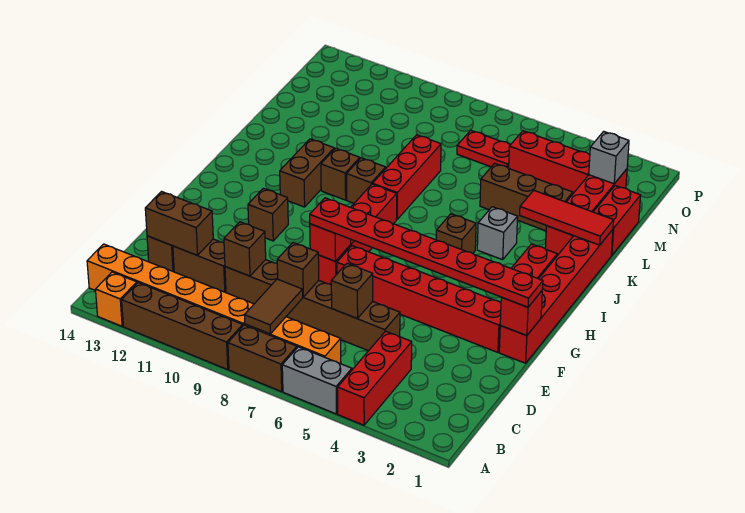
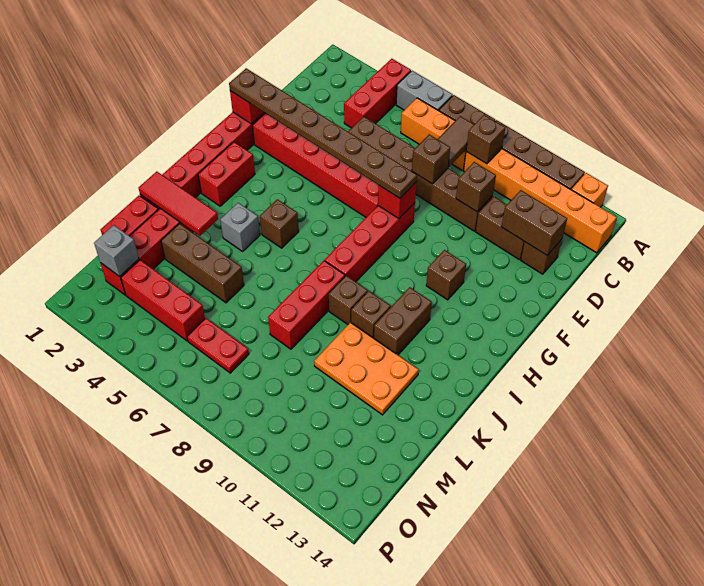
brown 1x1 brick [331,264,373,318] -> brown 1x1 brick moved to [466,115,505,164]
red 1x8 plate [310,198,543,307] -> brown 1x8 plate [229,68,417,198]
none -> orange 2x3 plate [314,322,419,415]

